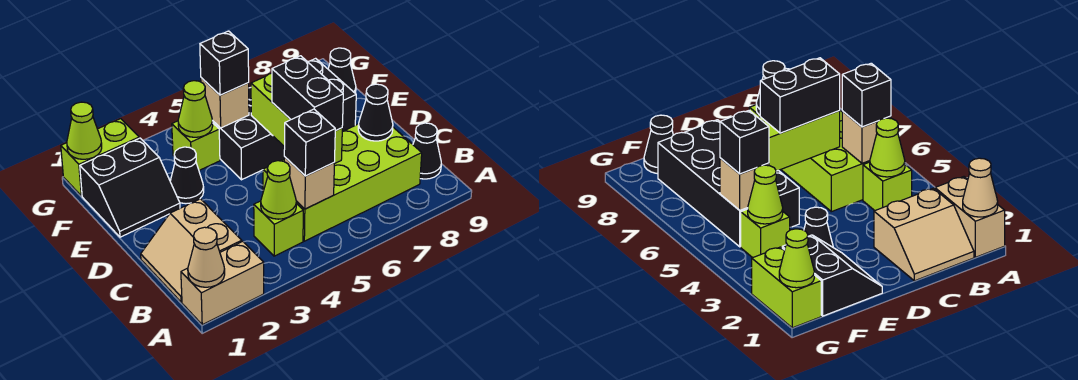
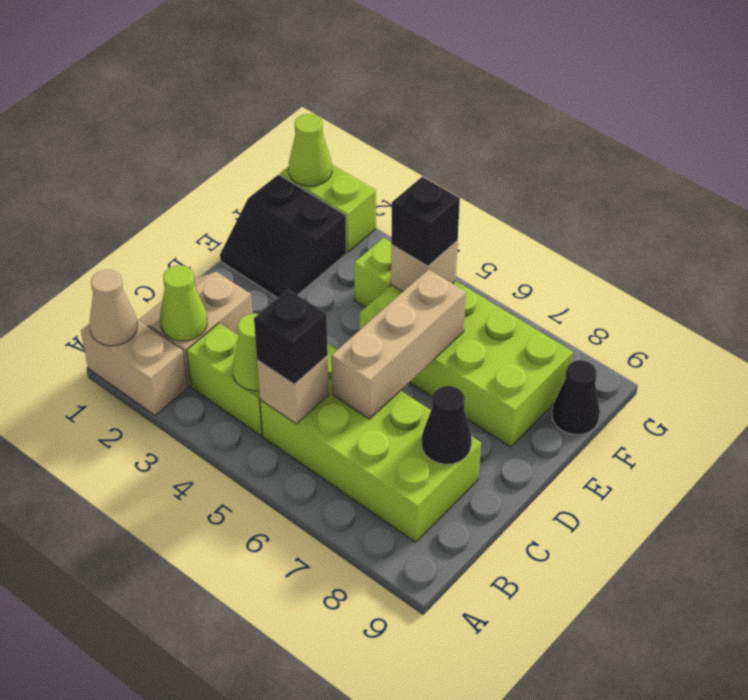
lime 1x1 brick [254,201,303,256] -> lime 1x2 brick [187,323,263,436]
black 1x1 cone [413,123,441,179] -> none
lime 1x3 brick [251,73,342,164] -> tan 1x3 brick [331,269,466,419]
black 1x2 brick [272,56,343,131] -> none
black 1x1 cone [170,147,204,204] -> none
black 2x4 brick [212,58,356,180] -> lime 2x4 brick [360,281,573,447]
lime 1x1 cone [178,81,213,137] -> lime 1x1 cone moved to [160,265,207,341]

